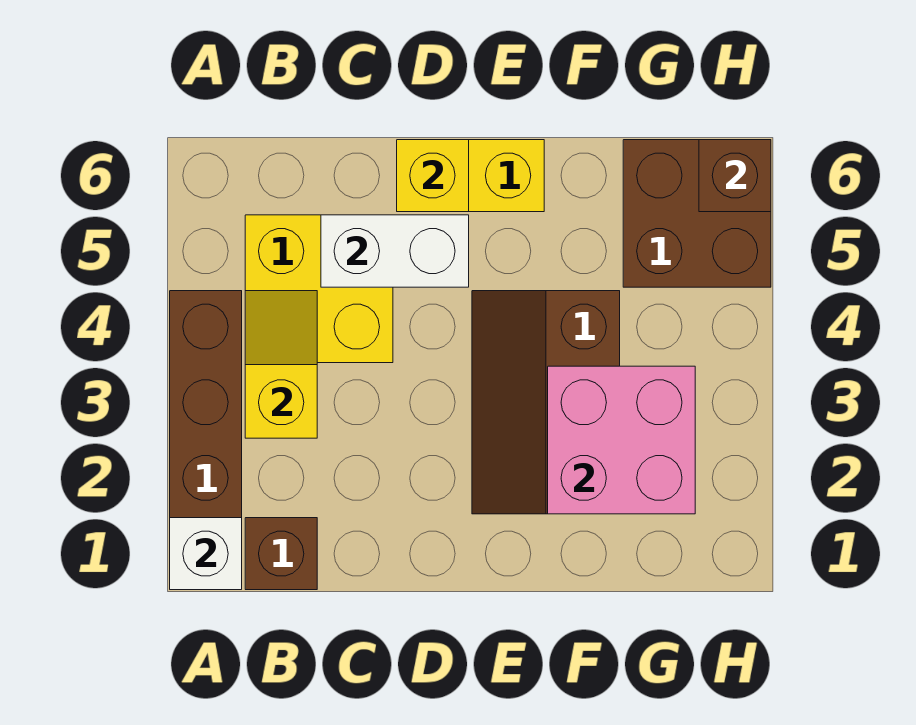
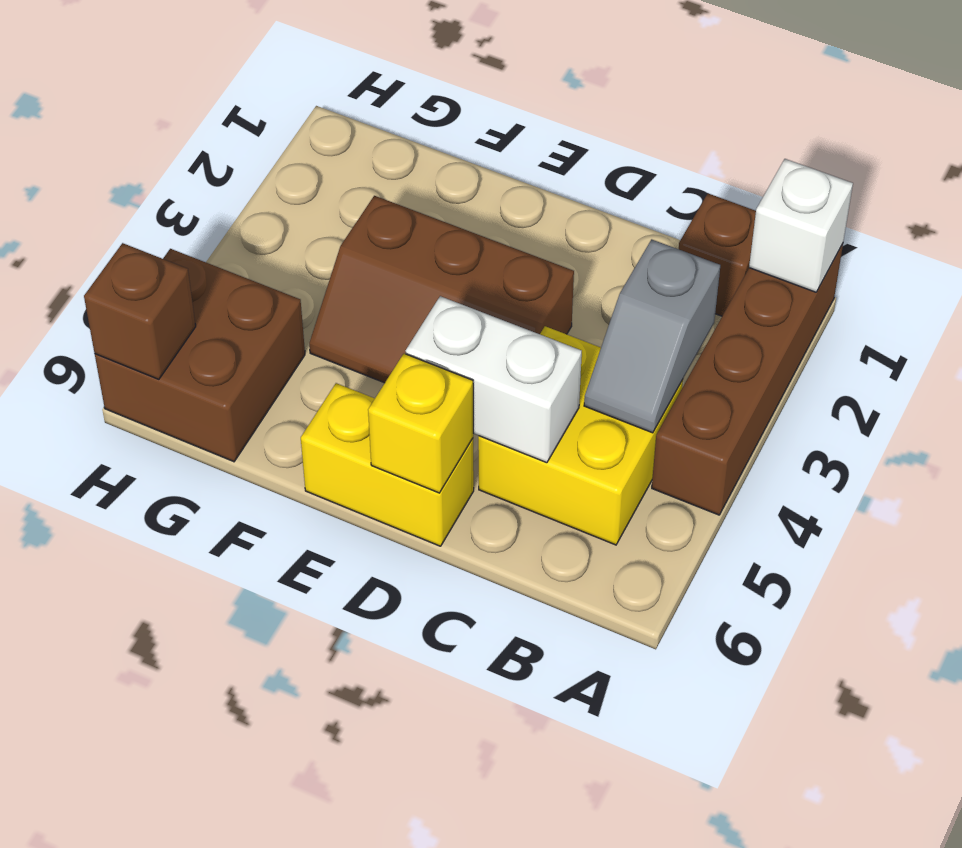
yellow 1x2 slope [245,291,317,438] -> grey 1x2 slope [584,239,720,433]
brown 2x3 slope [472,291,620,514] -> brown 2x3 slope turned to [309,196,574,383]
pink 2x2 brick [548,366,695,514] -> none

